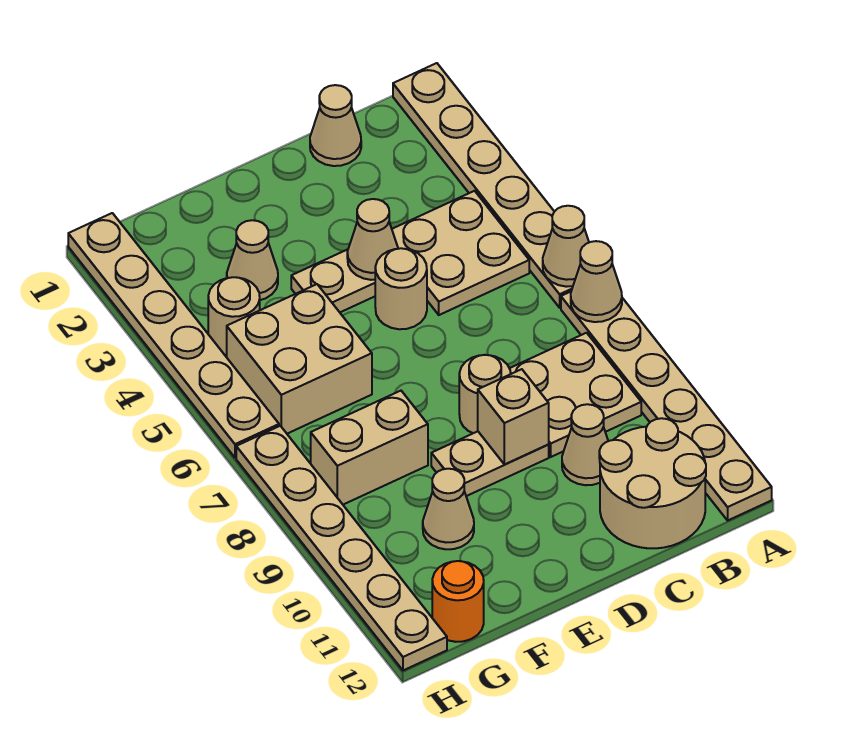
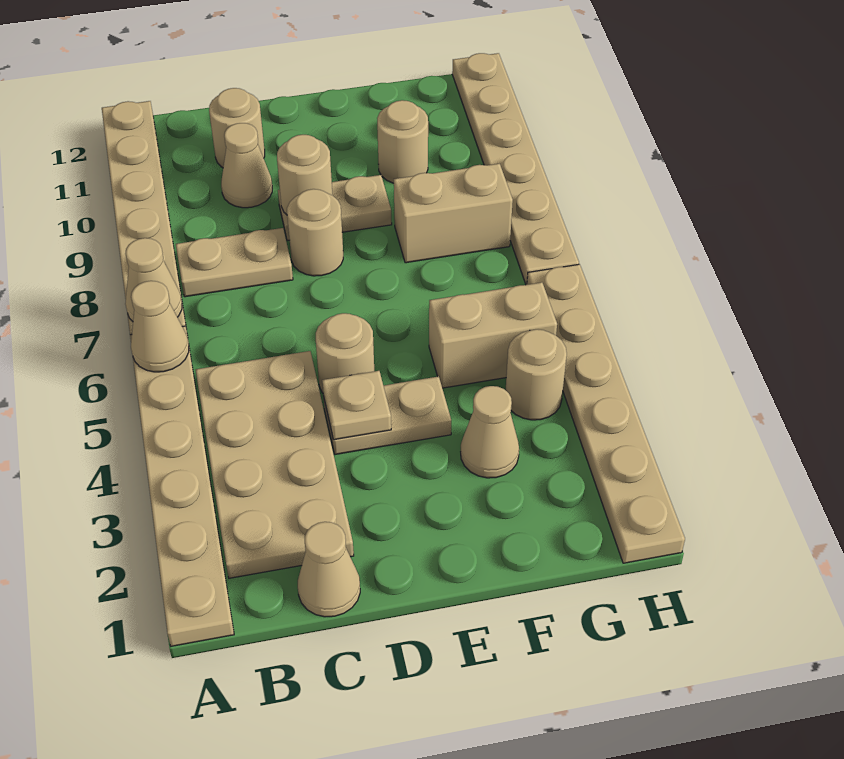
tan 2x2 plate [392,191,529,315] -> tan 2x4 plate [196,351,354,578]
tan 2x2 plate [509,333,641,457] -> tan 1x2 plate [176,228,293,297]
tan 2x2 round brick [599,418,706,548] -> tan 1x1 round brick [209,88,265,168]
tan 1x1 cone [347,199,398,280] -> tan 1x1 plate [322,371,391,440]
tan 1x1 brick [478,369,549,464] -> tan 1x1 round brick [277,135,332,215]
tan 2x2 brick [227,284,372,434] -> tan 1x2 brick [429,282,557,388]
tan 1x1 cone [423,469,474,549] -> tan 1x1 round brick [377,100,428,183]
orange 1x1 round brick [432,561,484,642] -> none

